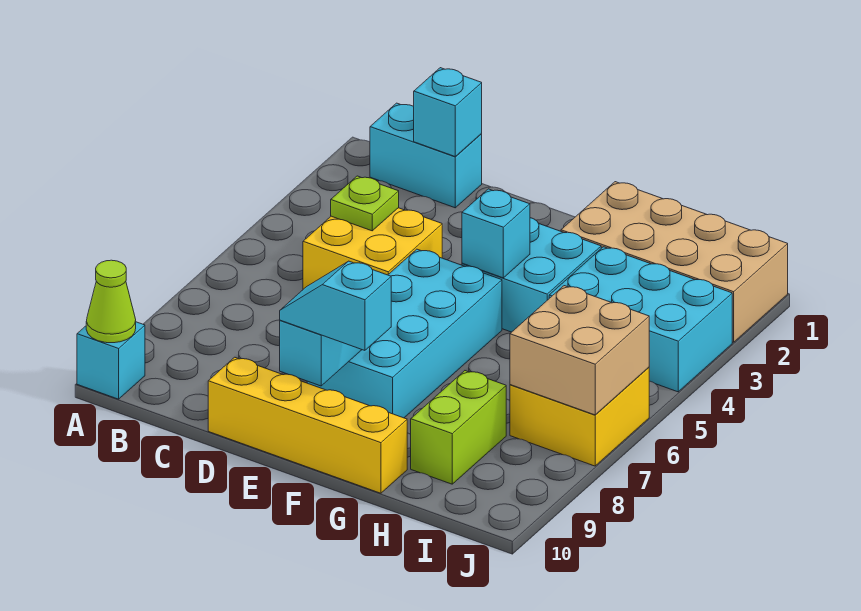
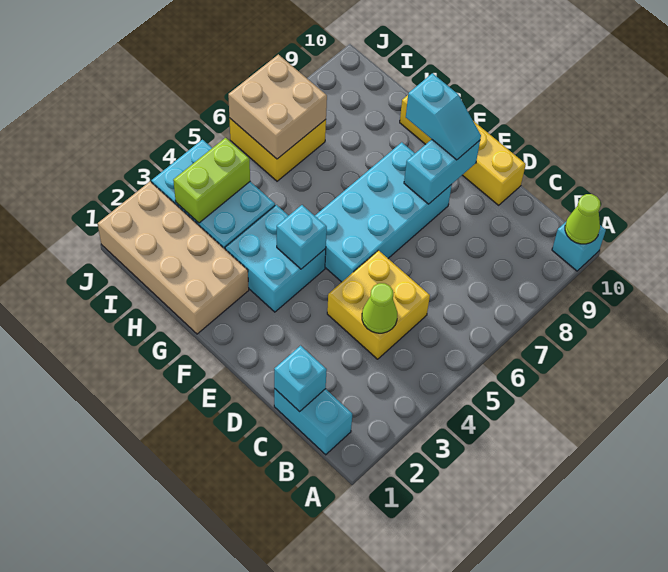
lime 1x1 plate [331,176,399,231] -> lime 1x1 cone [362,283,397,333]
lime 1x2 brick [411,371,506,484] -> lime 1x2 brick moved to [173,138,250,223]

